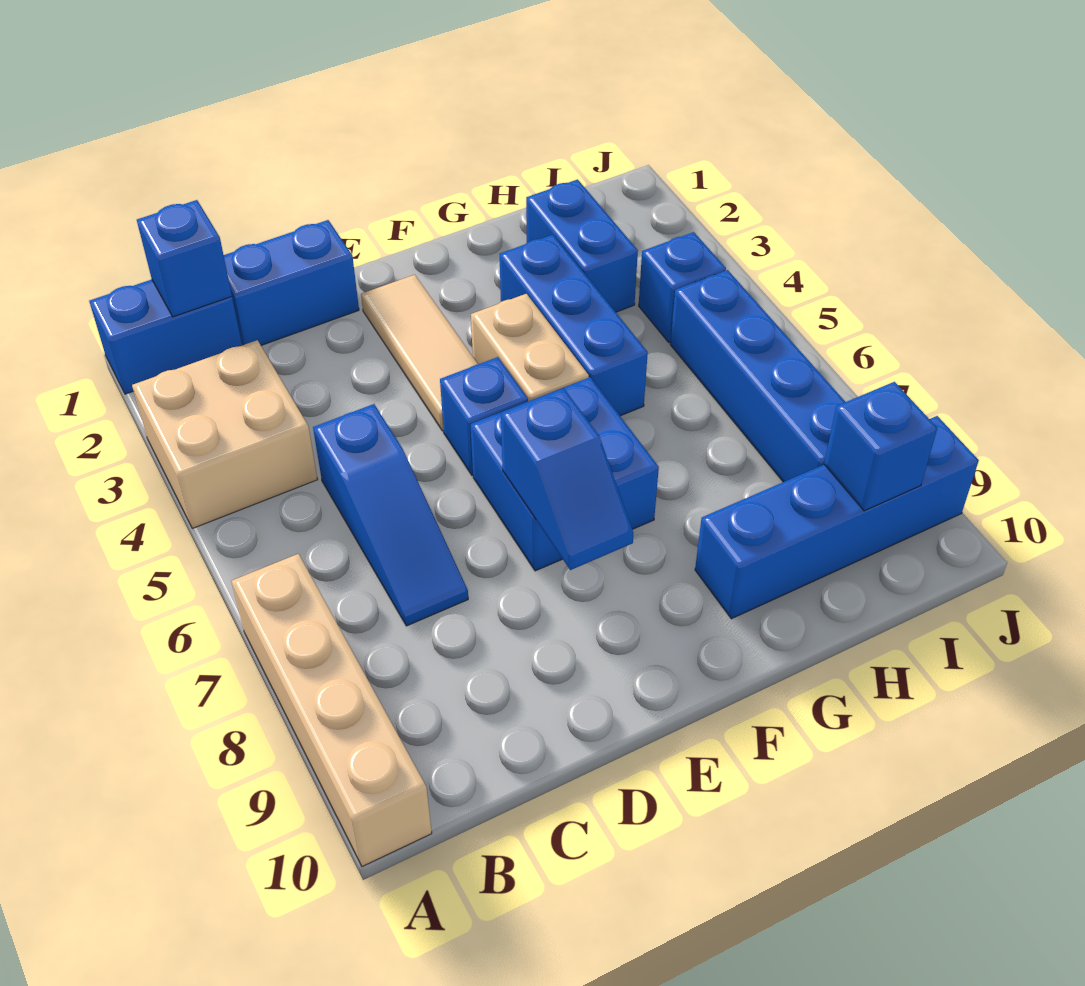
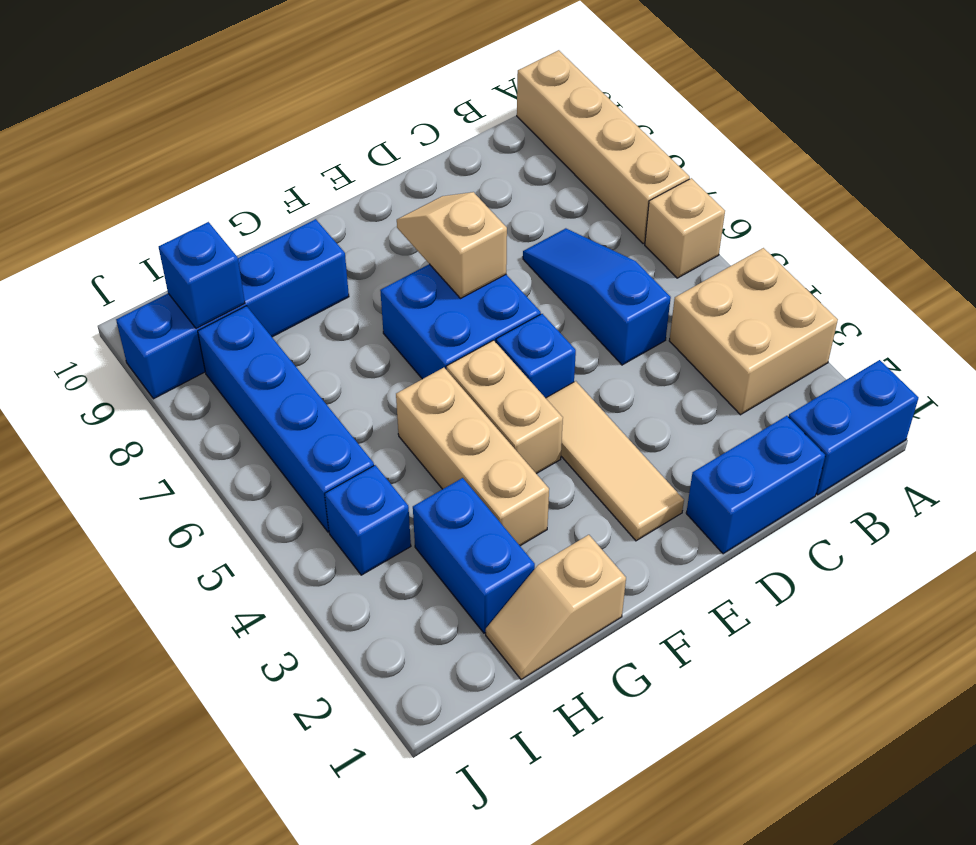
none -> tan 1x1 brick [645,178,725,278]
blue 1x1 brick [137,200,232,317] -> none
blue 1x2 slope [501,388,634,570] -> tan 1x2 slope [397,192,507,298]
none -> tan 1x2 slope [486,535,626,680]
blue 1x3 brick [500,235,648,416] -> tan 1x3 brick [396,368,549,546]

